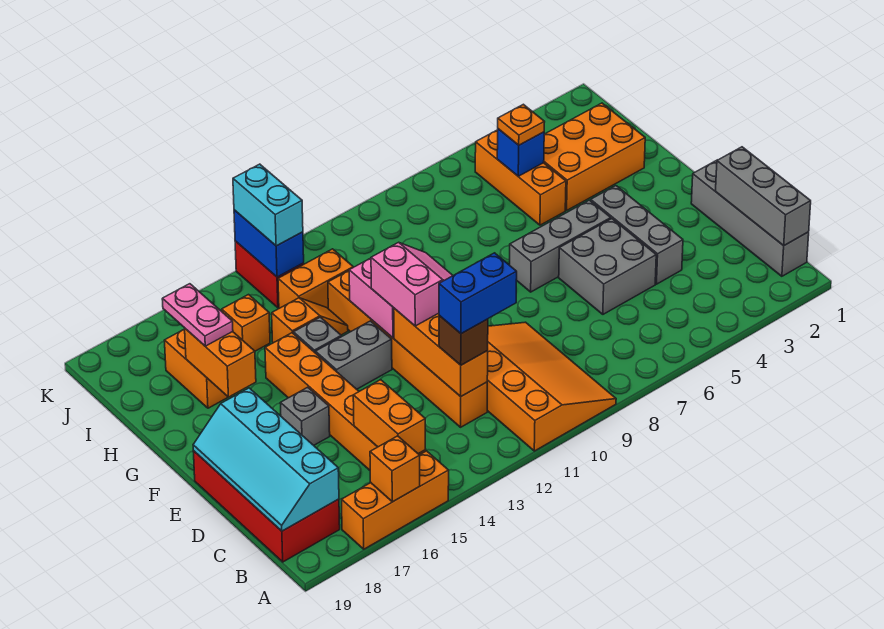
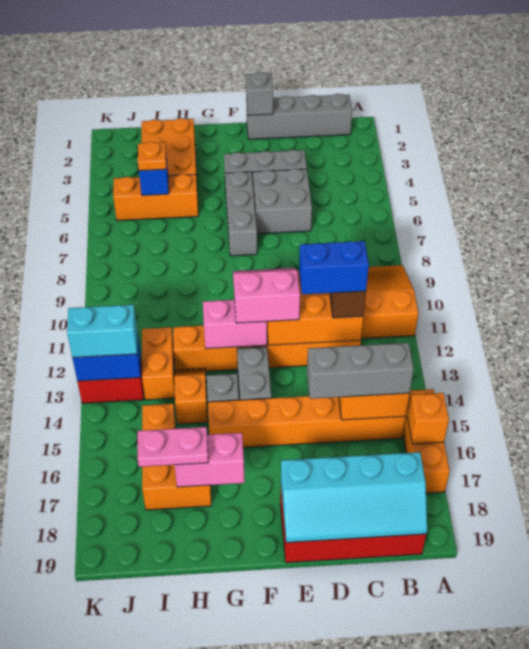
grey 1x3 brick [716,147,811,246] -> grey 1x3 brick moved to [307,343,414,399]
blue 1x2 brick [439,253,517,334] -> blue 1x2 brick turned to [299,241,369,294]
grey 1x1 brick [281,387,330,445] -> grey 1x1 brick moved to [246,72,273,115]
orange 1x2 brick [185,329,256,397] -> pink 1x2 brick [175,433,244,487]

